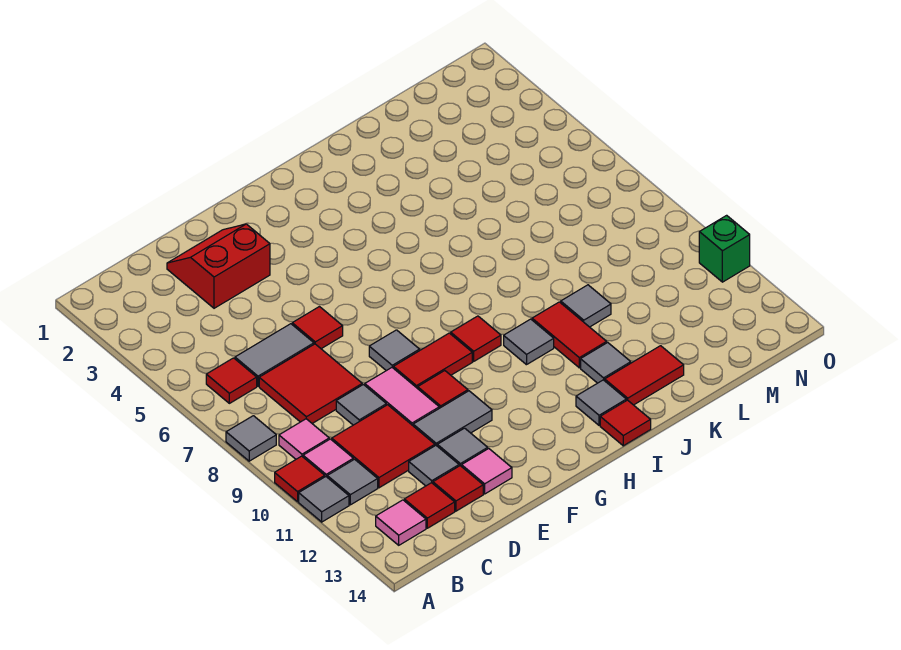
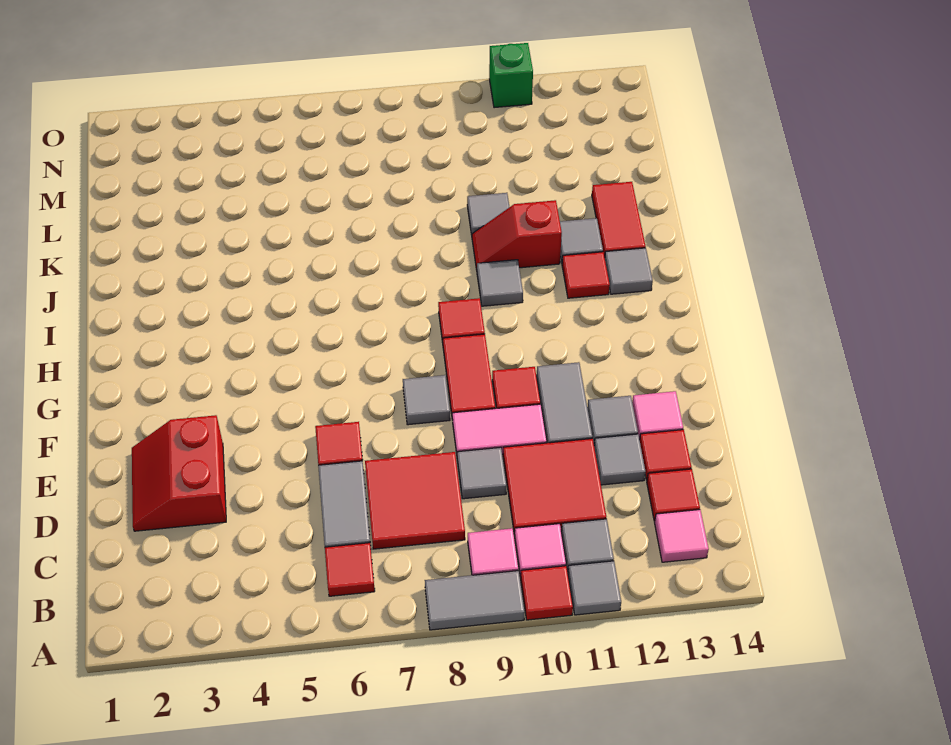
grey 1x1 tile [226,416,276,461] -> grey 1x2 tile [425,571,525,630]
red 1x1 tile [600,400,651,446] -> red 1x1 tile moved to [562,252,610,298]
red 1x2 tile [532,302,607,368] -> red 1x2 slope [472,200,562,270]

